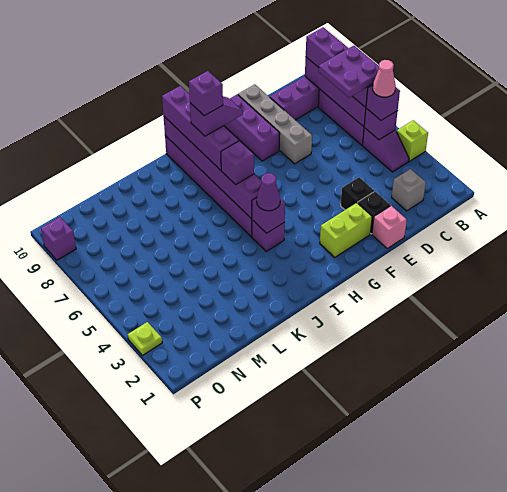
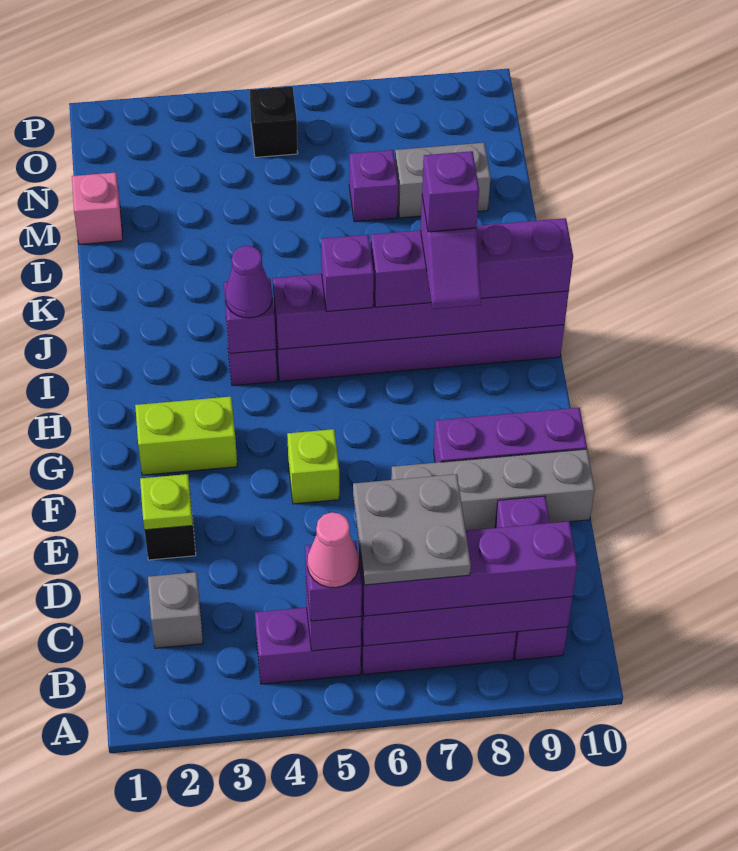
lime 1x1 brick [397,120,428,161] -> lime 1x1 brick moved to [287,429,339,504]
purple 1x2 slope [363,128,409,172] -> purple 1x2 brick [255,607,361,684]
purple 2x2 plate [319,46,379,98] -> grey 2x2 plate [353,474,471,585]
pink 1x1 brick [372,206,407,248] -> pink 1x1 brick moved to [72,172,123,244]
black 1x1 brick [341,177,374,210] -> black 1x1 brick moved to [250,86,298,157]
lime 1x2 brick [320,203,372,257] -> lime 1x2 brick turned to [135,397,237,475]
none -> grey 1x2 brick [395,143,491,218]
lime 1x1 plate [128,322,162,355] -> lime 1x1 plate moved to [140,474,193,530]
purple 1x1 brick [41,217,76,260] -> purple 1x1 brick moved to [349,150,398,222]

